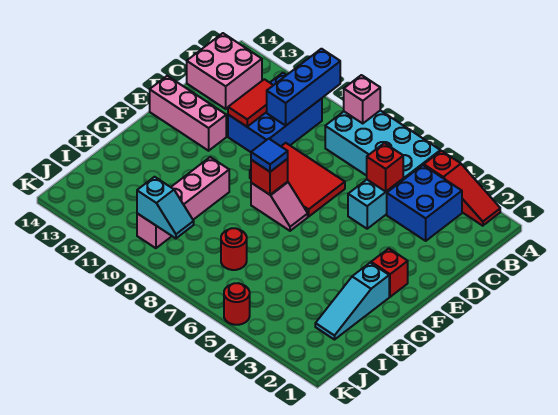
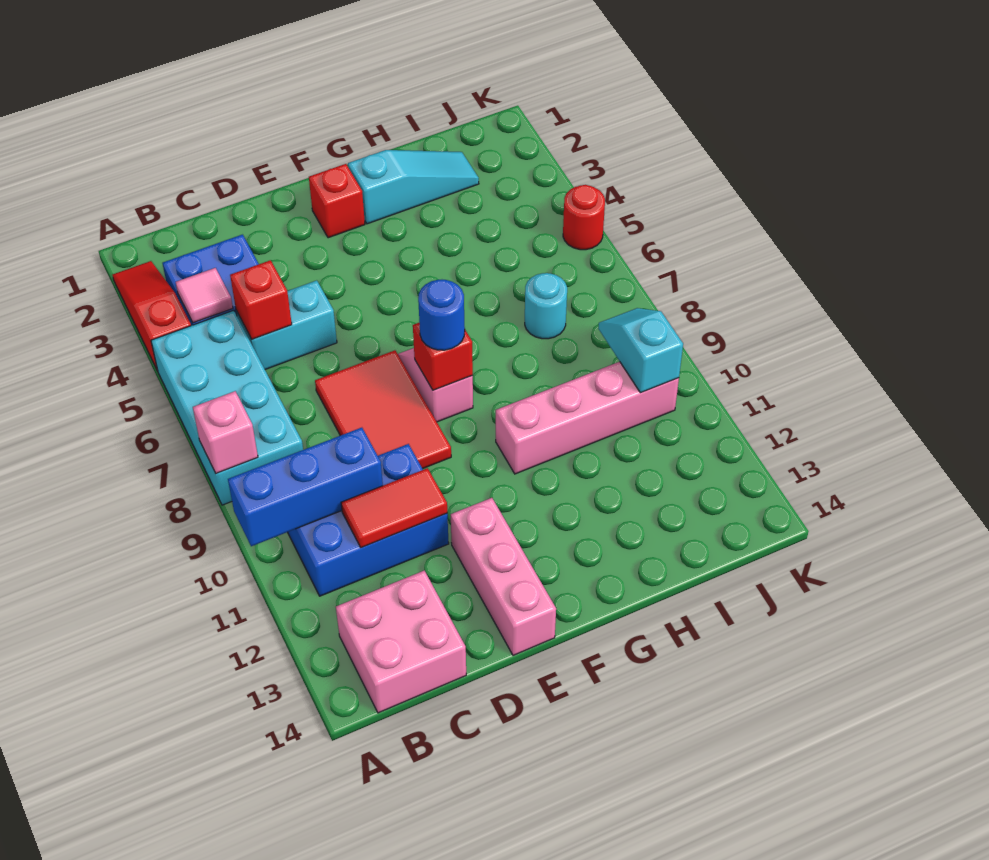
none -> pink 1x1 tile [176,268,233,323]
blue 1x1 tile [251,139,288,172] -> blue 1x1 round brick [418,280,465,350]
red 1x1 round brick [221,228,247,270] -> cyan 1x1 round brick [525,273,567,339]

